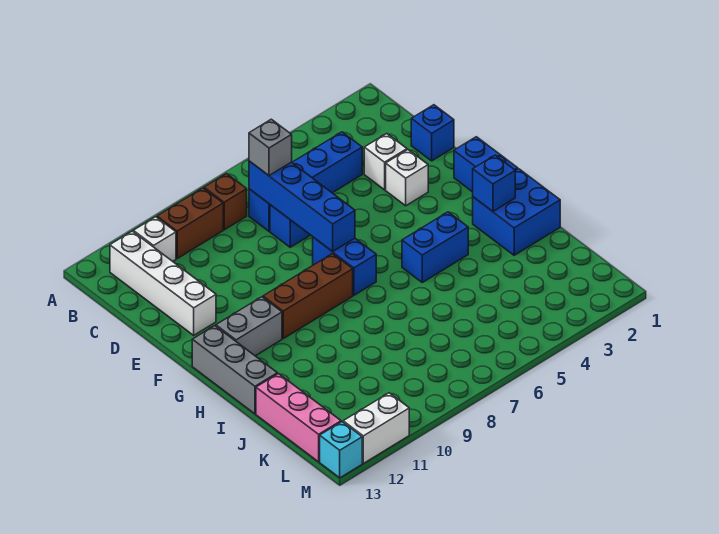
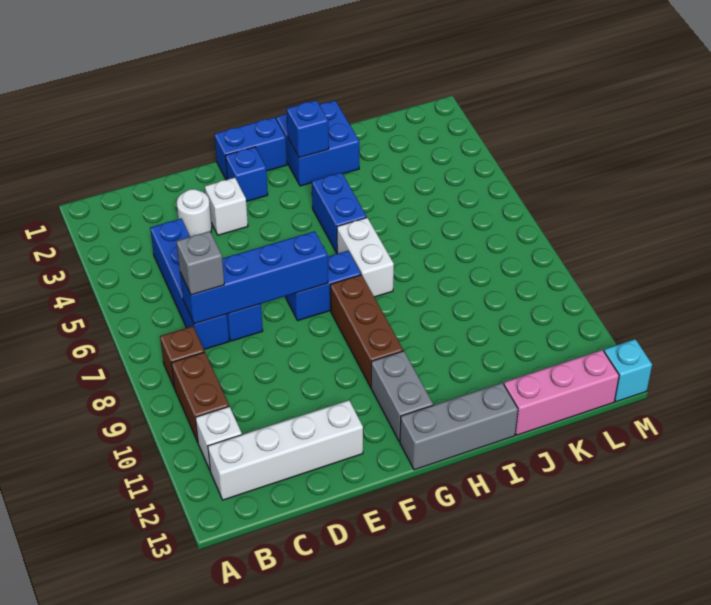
blue 1x1 brick [411,105,454,161] -> blue 1x1 brick moved to [225,147,268,202]
white 1x1 brick [364,134,407,190] -> white 1x1 round brick [177,189,212,237]
white 1x2 brick [343,393,409,463] -> white 1x2 brick moved to [337,218,394,297]

